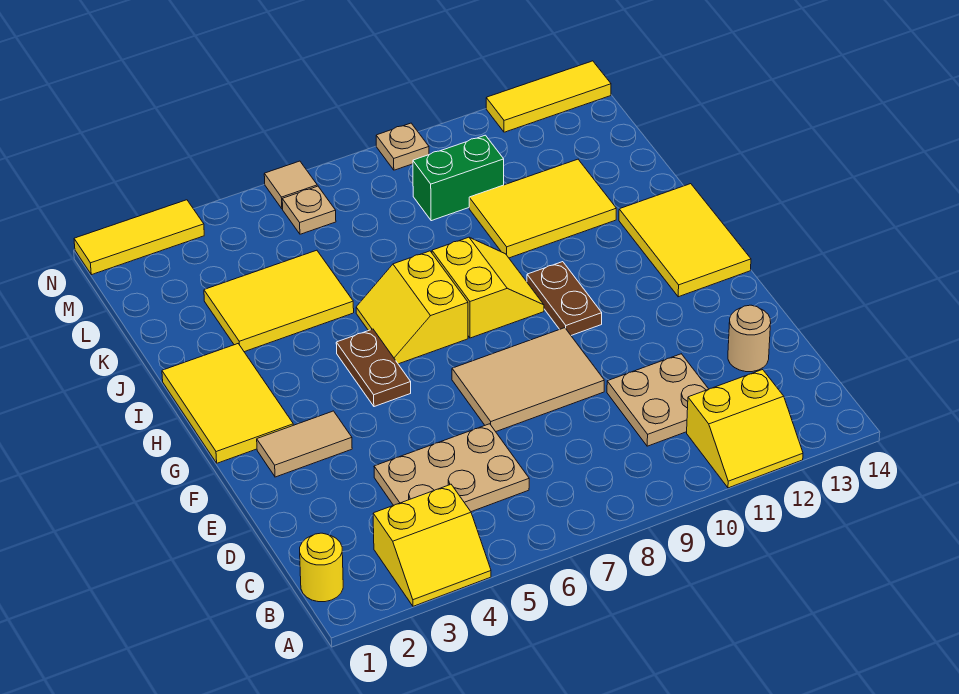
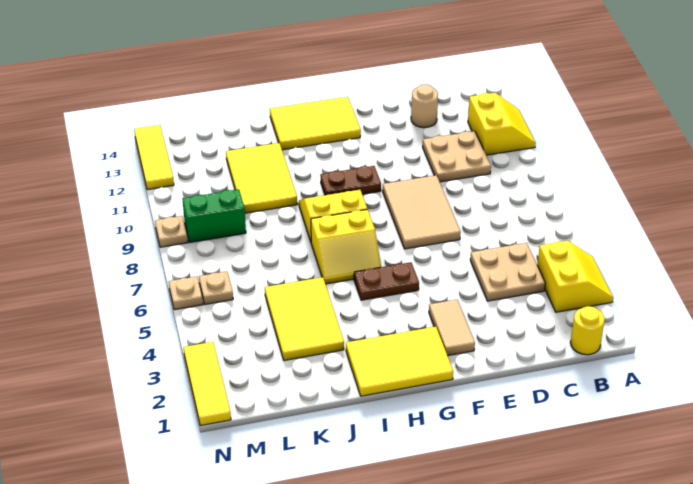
tan 2x3 plate [374,424,529,512] -> tan 2x2 plate [470,243,545,301]
green 1x2 brick [413,135,504,221] -> green 1x2 brick turned to [182,189,246,242]
tan 1x1 tile [264,161,317,209] -> tan 1x1 plate [169,276,203,310]

